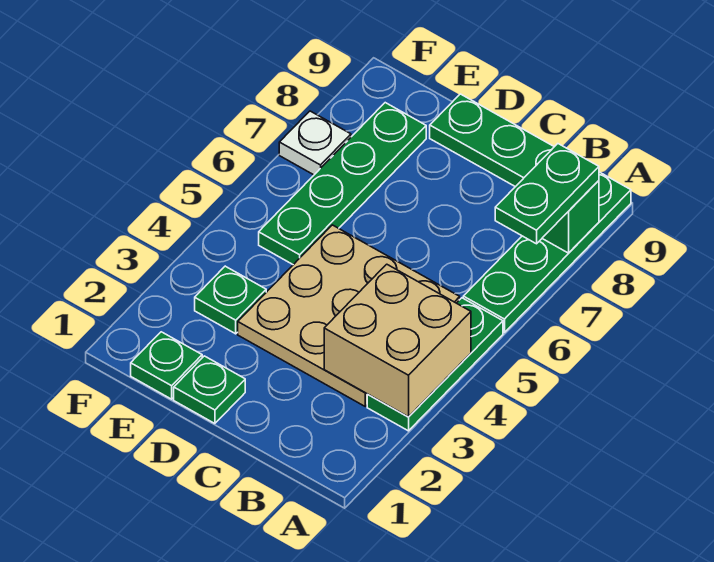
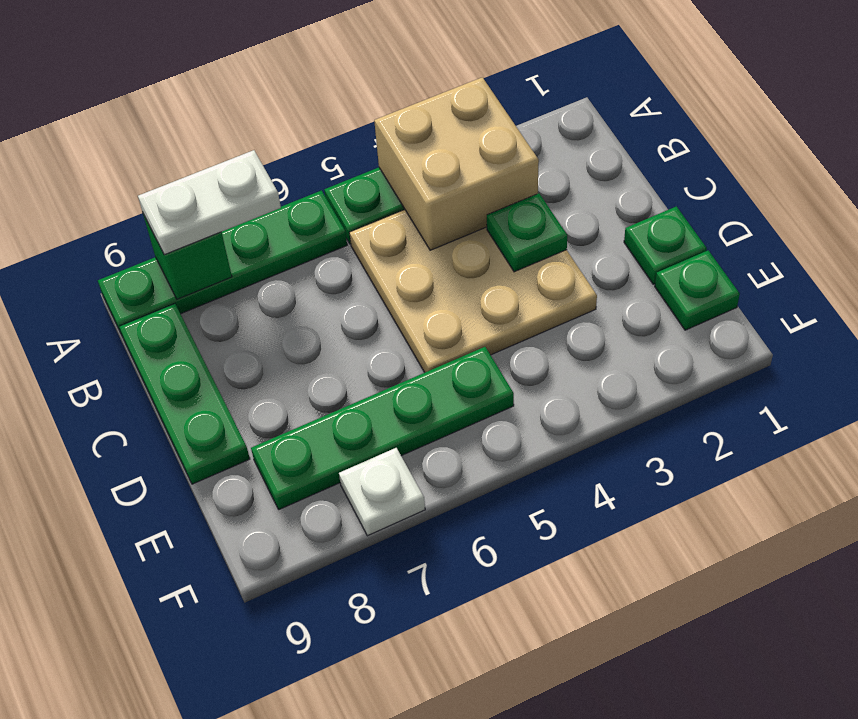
green 1x2 plate [495,144,599,244] -> white 1x2 plate [138,150,281,255]
green 1x1 plate [195,266,266,334] -> green 1x1 plate moved to [487,193,567,272]

